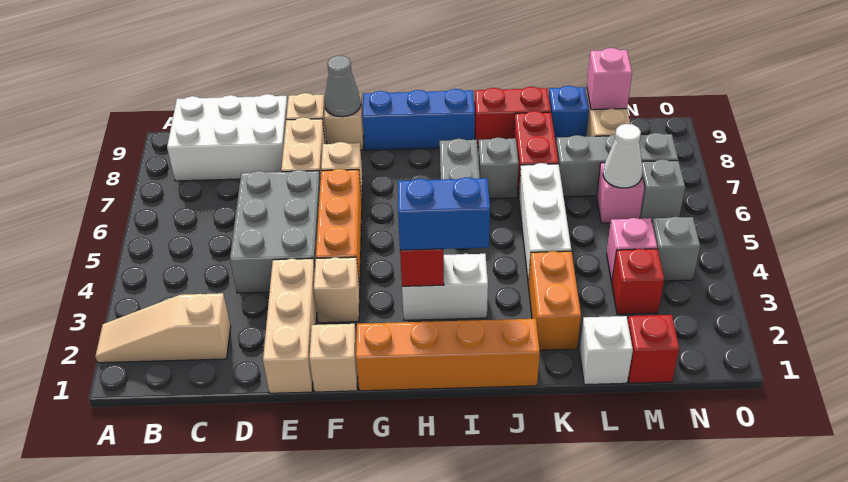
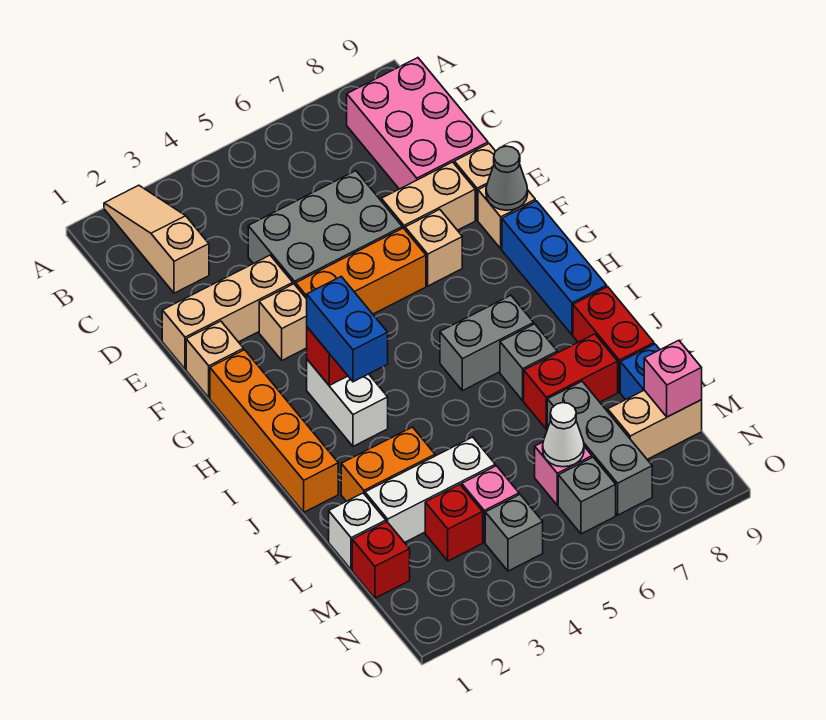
white 2x3 brick [167,94,288,181] -> pink 2x3 brick [347,58,488,189]
white 1x3 brick [519,163,571,284] -> white 1x3 brick moved to [365,437,495,543]

